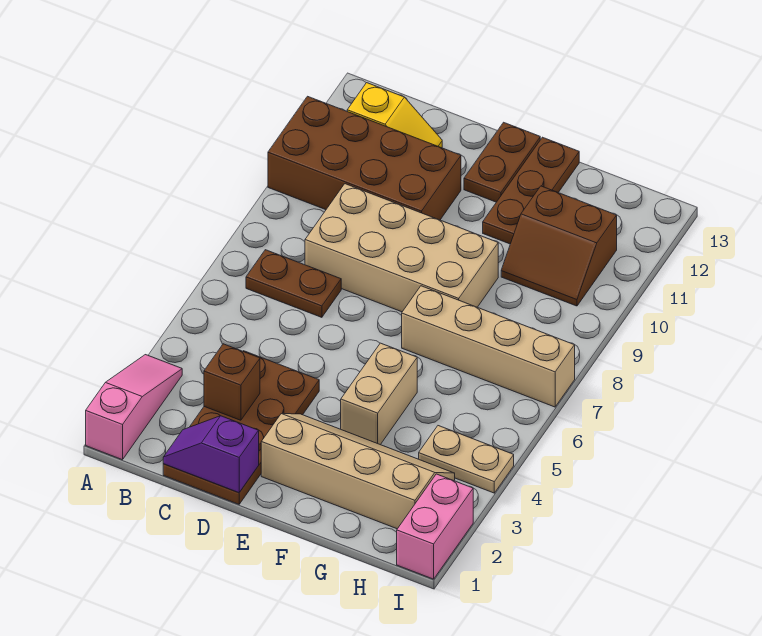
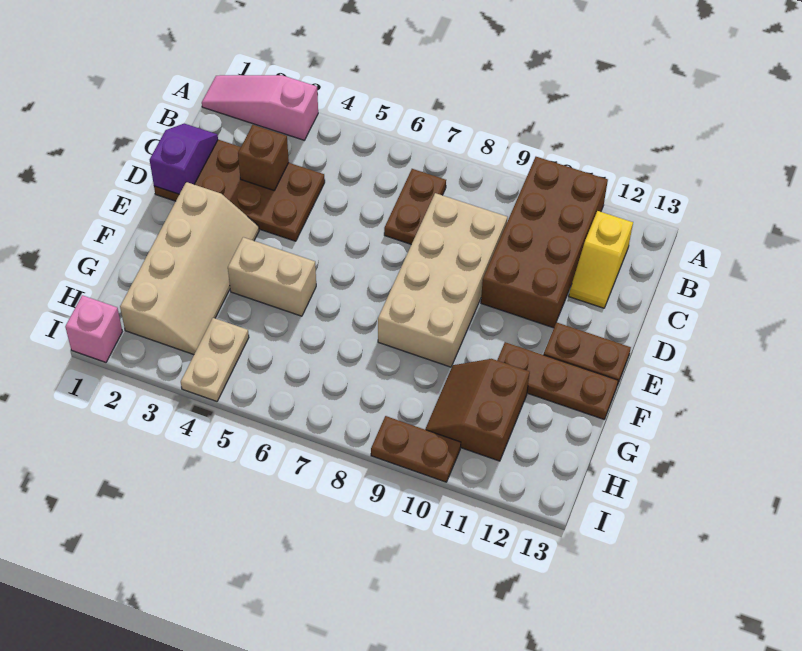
pink 1x3 slope [86,355,182,460] -> pink 1x3 slope turned to [202,75,318,140]
tan 1x4 brick [402,286,575,407] -> none
pink 1x2 brick [397,474,473,579] -> pink 1x1 brick [65,295,122,362]
none -> brown 1x2 plate [371,416,461,482]

